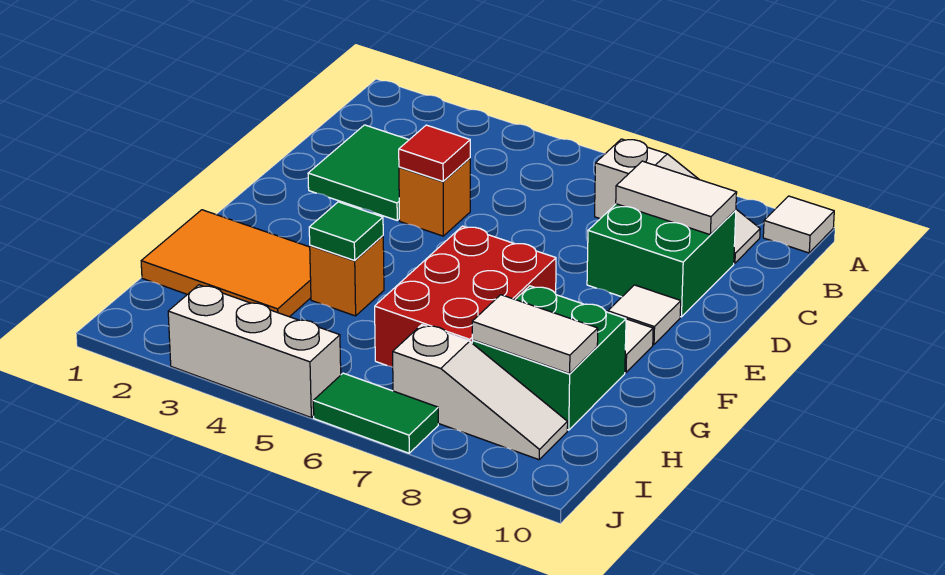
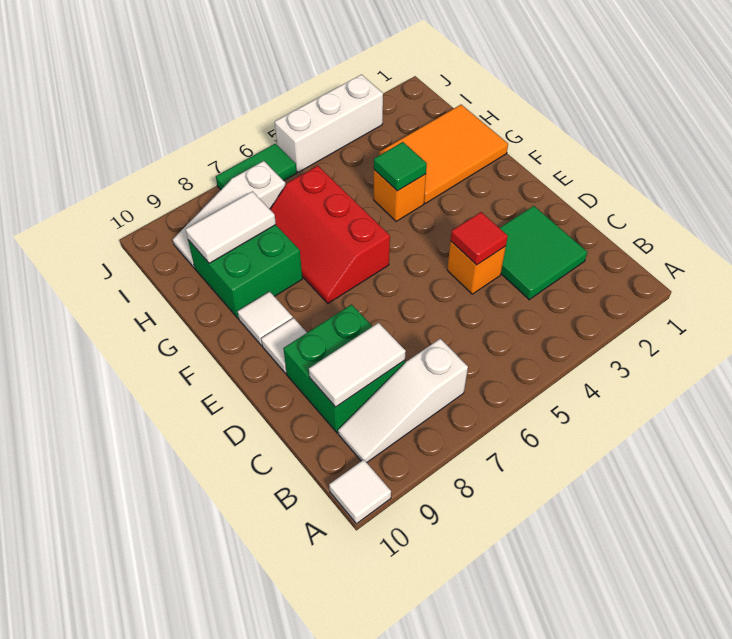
red 2x3 brick [375,226,556,367] -> red 2x3 slope [270,166,390,303]

